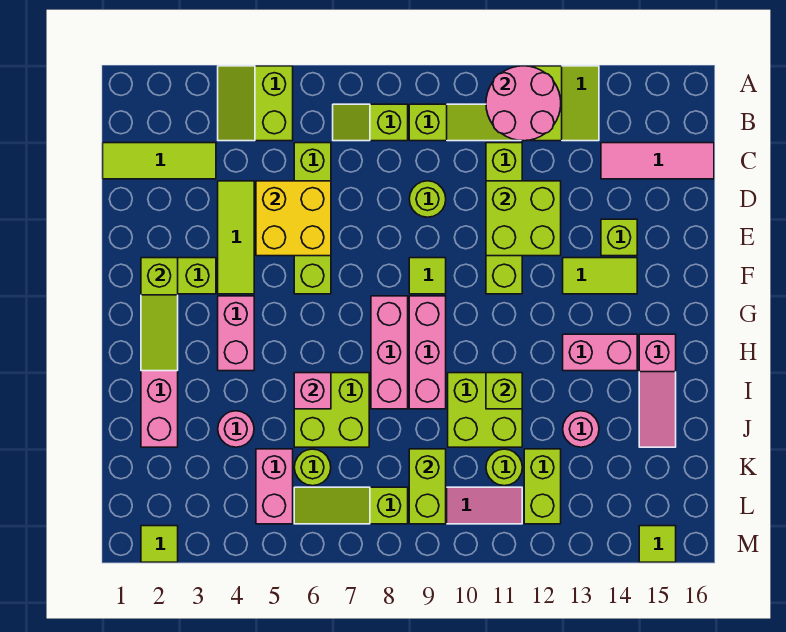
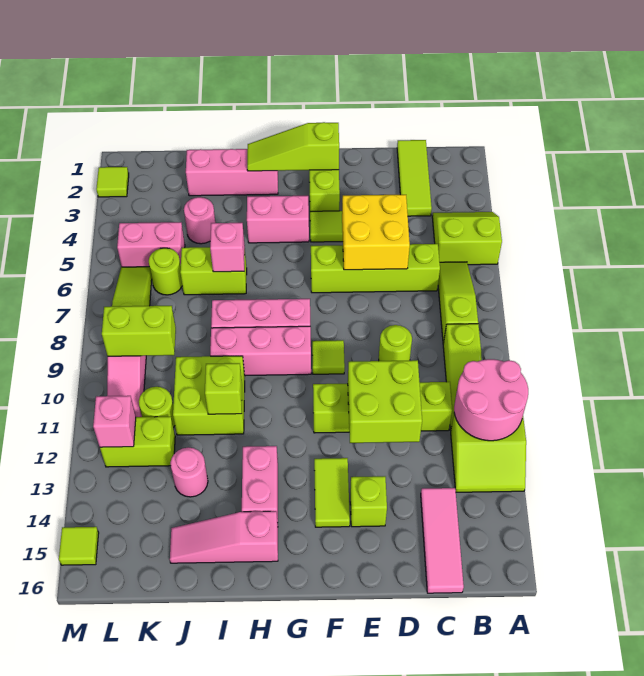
lime 1x2 slope [333,104,408,141] -> lime 1x3 slope [438,262,478,344]
lime 2x2 brick [294,373,369,447] -> lime 1x2 brick [180,247,247,295]
none -> pink 1x1 brick [93,396,136,447]

